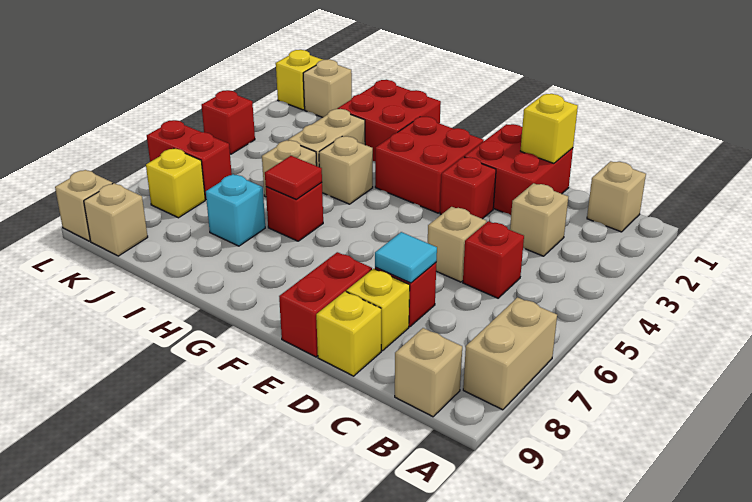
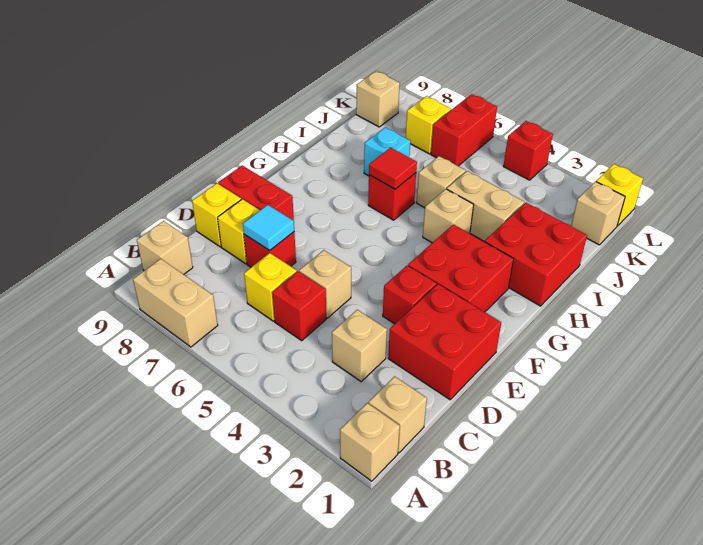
yellow 1x1 brick [521,94,578,163] -> yellow 1x1 brick moved to [244,253,297,321]
tan 1x1 brick [55,170,113,241] -> tan 1x1 brick moved to [340,403,400,481]

